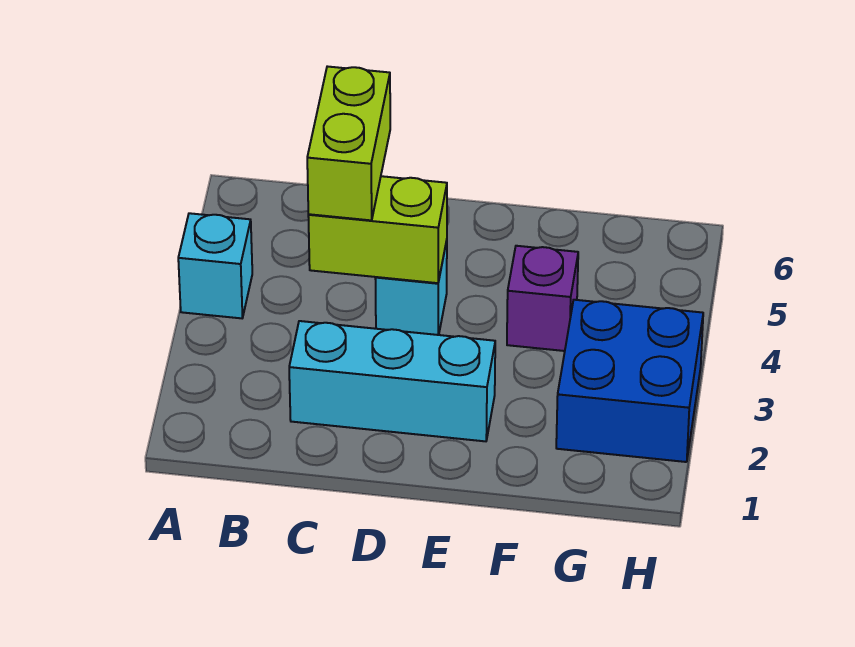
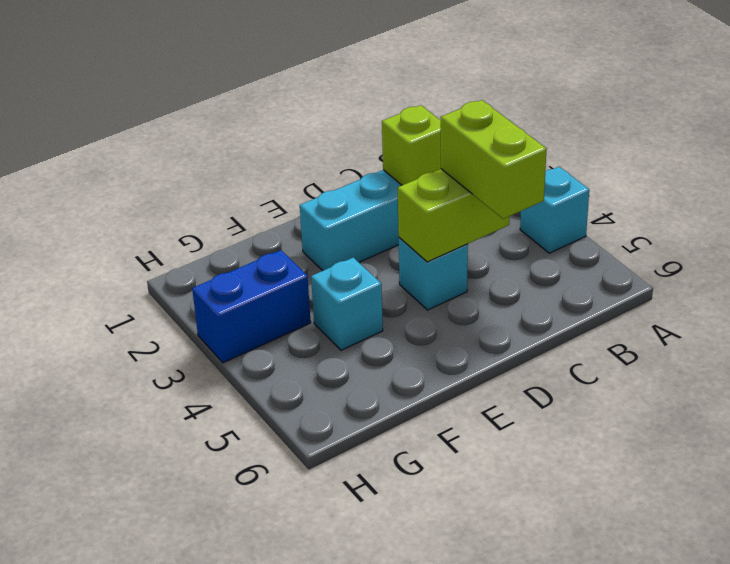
none -> lime 1x1 brick [382,105,441,185]
purple 1x1 brick [507,246,578,351] -> cyan 1x1 brick [311,258,383,350]
blue 2x2 brick [556,300,703,462] -> blue 1x2 brick [192,250,311,363]

